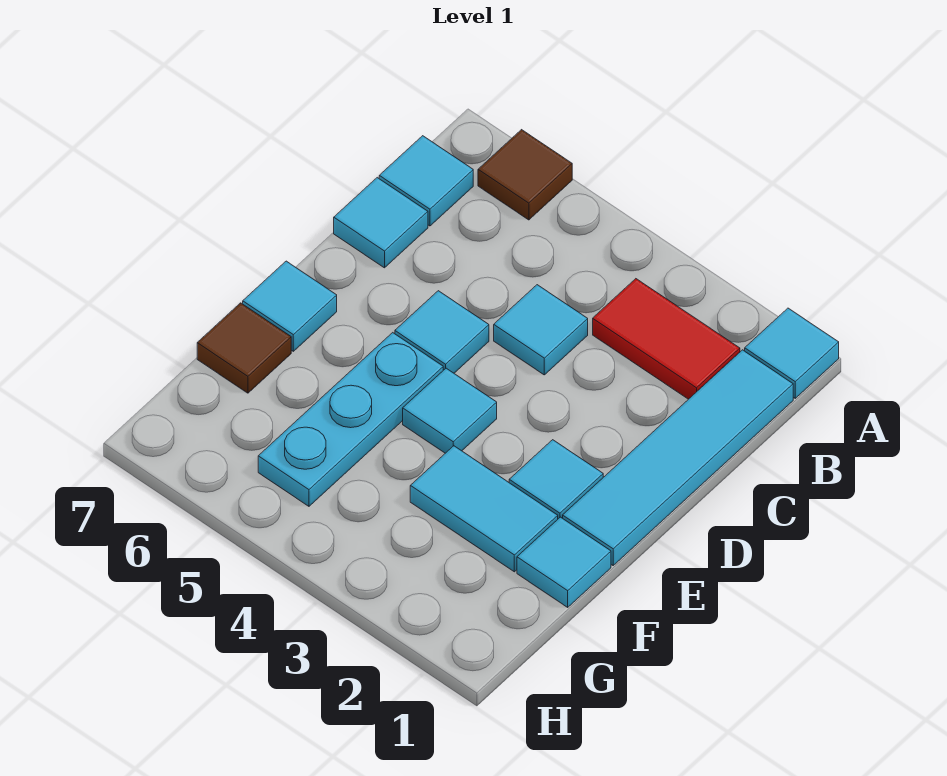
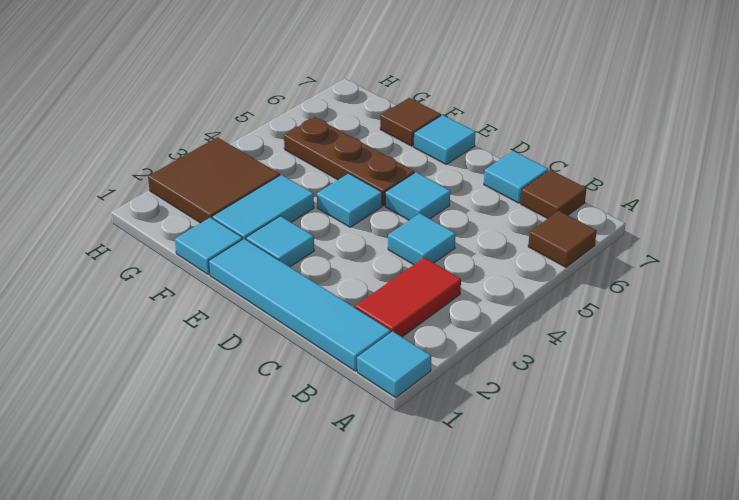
cyan 1x1 tile [379,136,473,226] -> brown 1x1 tile [521,170,587,219]
cyan 1x3 plate [258,333,443,506] -> brown 1x3 plate [284,117,414,206]
none -> brown 2x2 tile [148,137,280,223]

